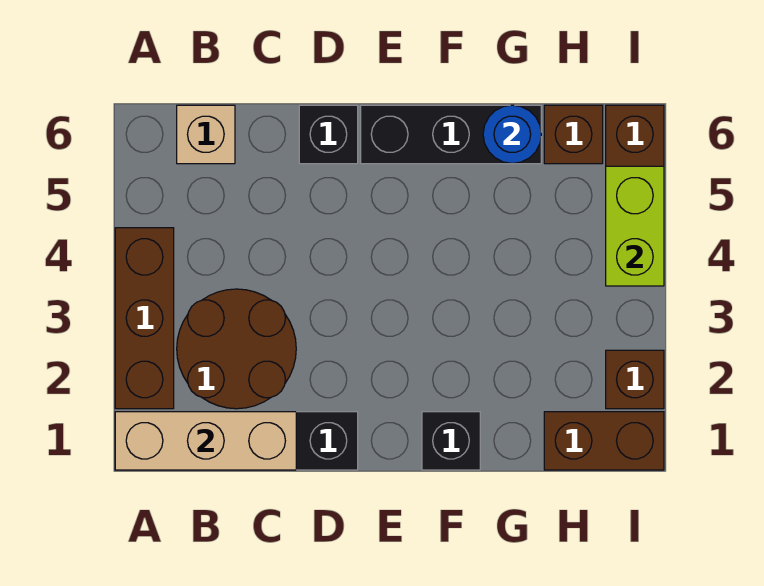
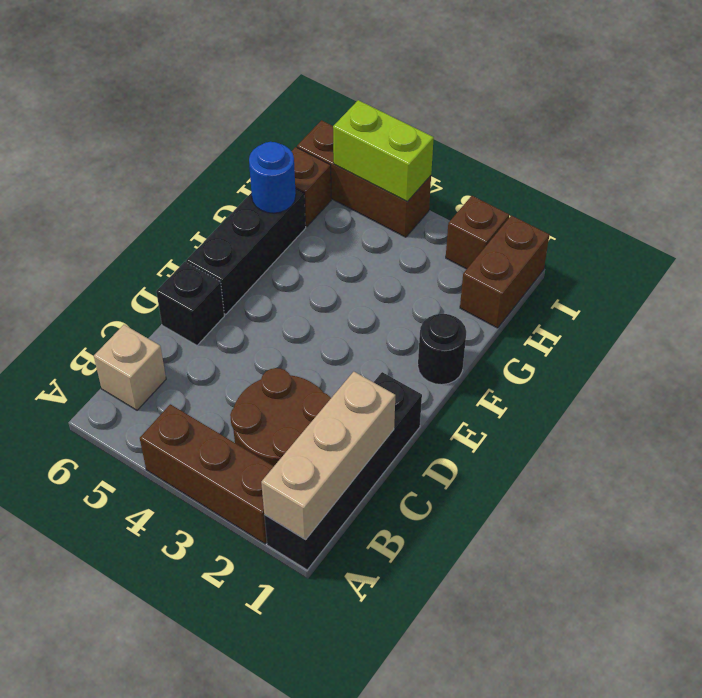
black 1x1 brick [422,412,480,470] -> black 1x1 round brick [418,314,466,385]

